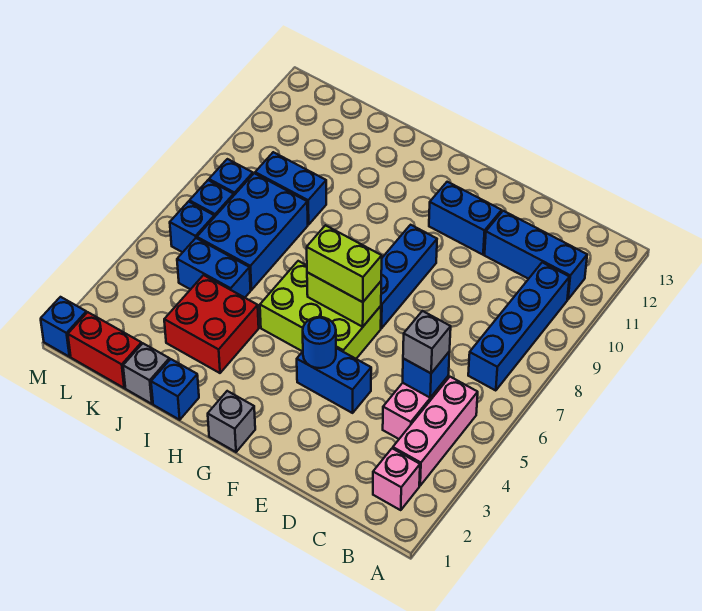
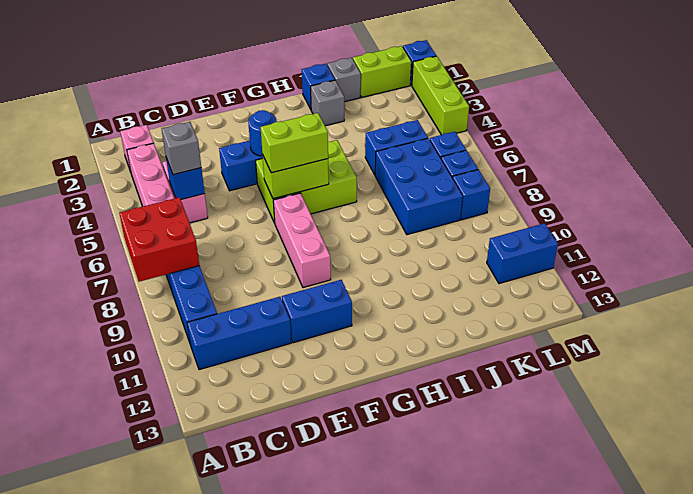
blue 1x3 brick [381,225,437,328] -> pink 1x3 brick [273,193,331,288]
grey 1x1 brick [208,391,255,452] -> grey 1x1 brick moved to [311,80,344,126]
red 2x2 brick [164,275,259,373] -> red 2x2 brick moved to [119,197,199,282]
blue 1x2 brick [255,152,326,225] -> blue 1x2 brick moved to [487,223,558,284]
red 1x2 brick [68,312,142,388] -> lime 1x2 brick [353,46,411,97]
none -> lime 1x3 brick [412,56,469,135]

